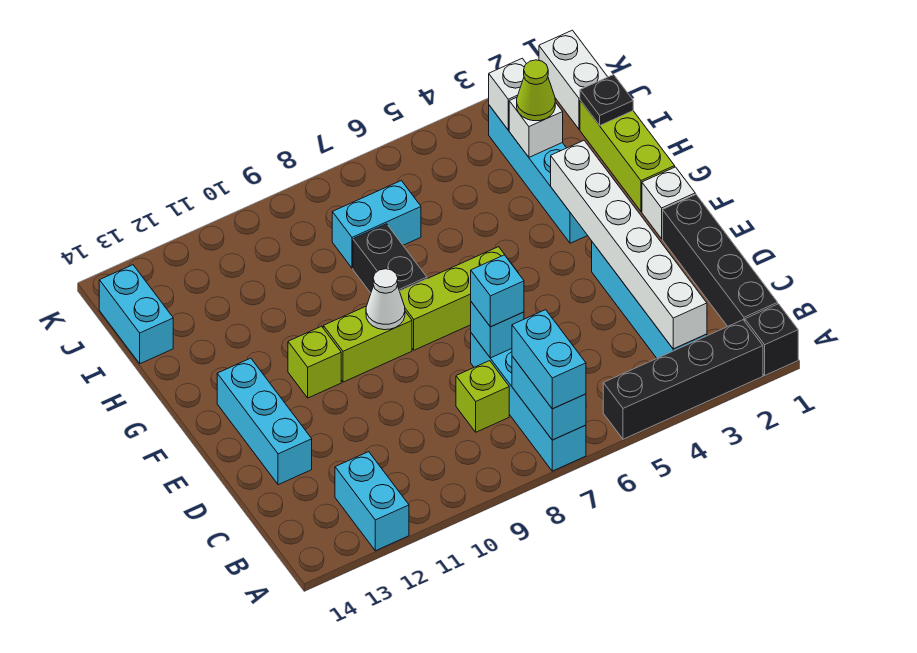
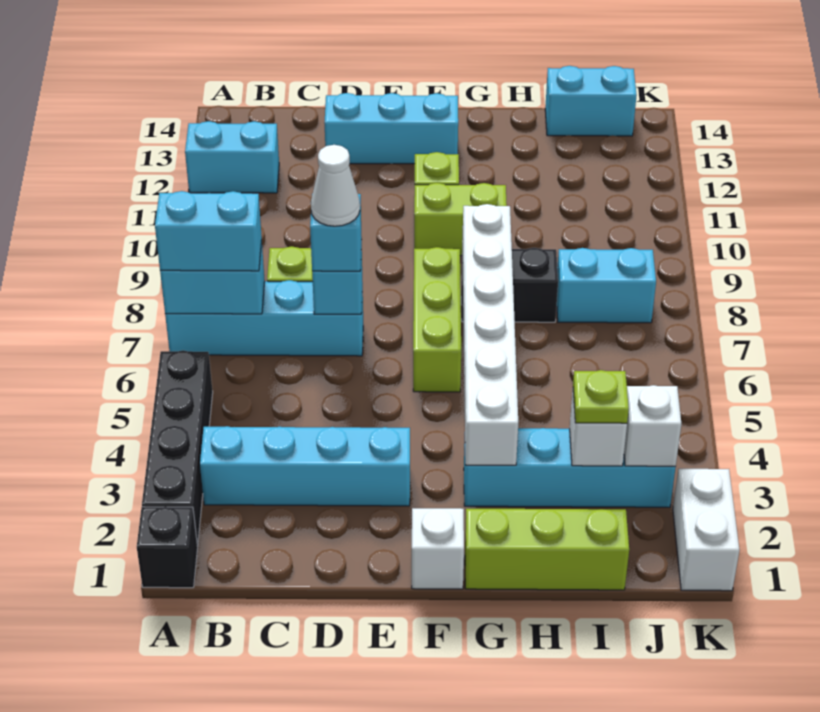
black 1x4 brick [663,194,778,327] -> none
white 1x6 brick [551,141,707,349] -> white 1x6 brick turned to [462,204,518,465]
lime 1x2 brick [323,306,412,382] -> lime 1x2 brick turned to [414,183,507,256]
white 1x1 cone [366,269,405,330] -> white 1x1 cone moved to [311,145,360,226]
black 1x1 plate [580,75,633,125] -> none
lime 1x1 cone [517,60,555,121] -> lime 1x1 plate [573,370,629,423]
cyan 1x2 brick [332,181,421,268] -> cyan 1x2 brick turned to [557,248,656,323]
white 1x2 brick [539,30,607,129] -> white 1x2 brick turned to [673,469,739,591]

